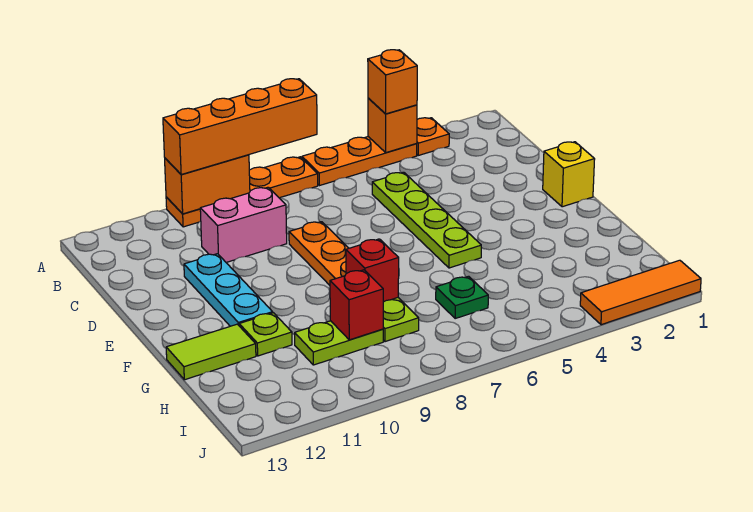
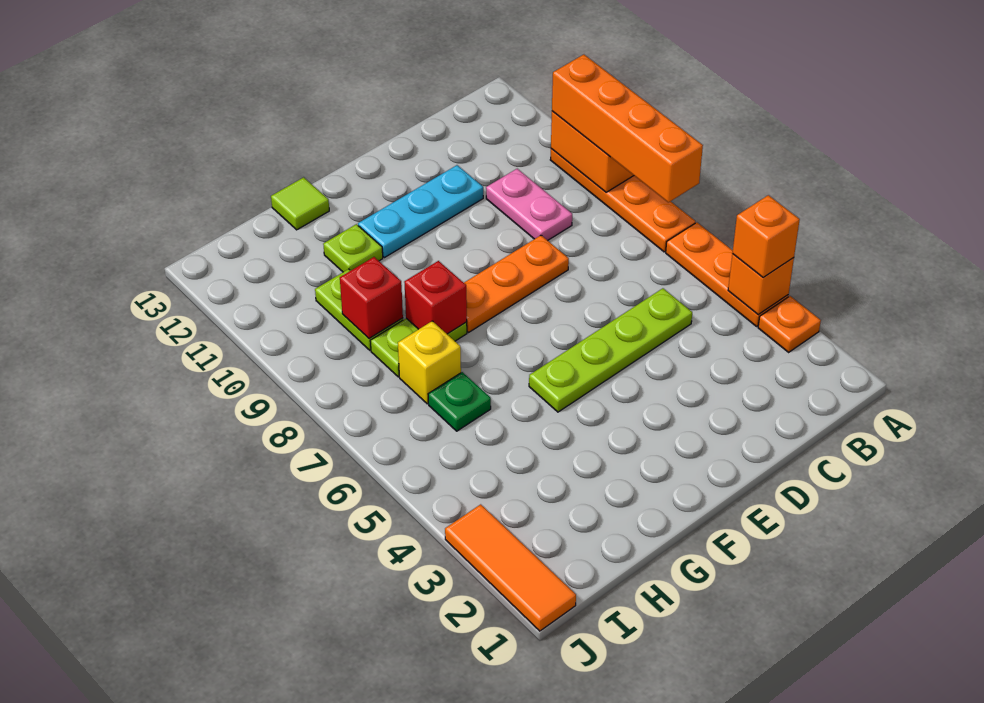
pink 1x2 brick [200,187,287,262] -> pink 1x2 plate [486,169,572,240]
yellow 1x1 brick [543,142,595,207] -> yellow 1x1 brick moved to [398,321,461,404]
lime 1x2 tile [166,324,256,380] -> lime 1x1 tile [271,177,329,230]

